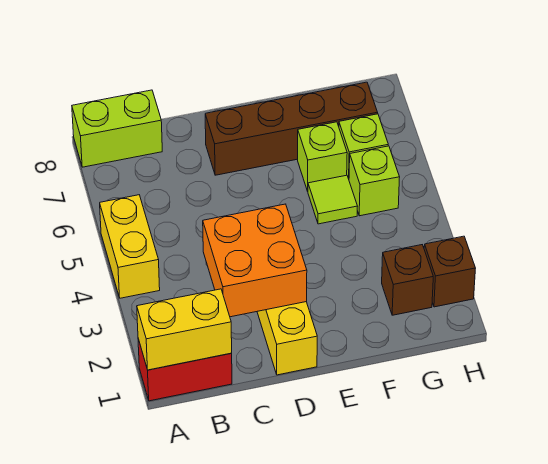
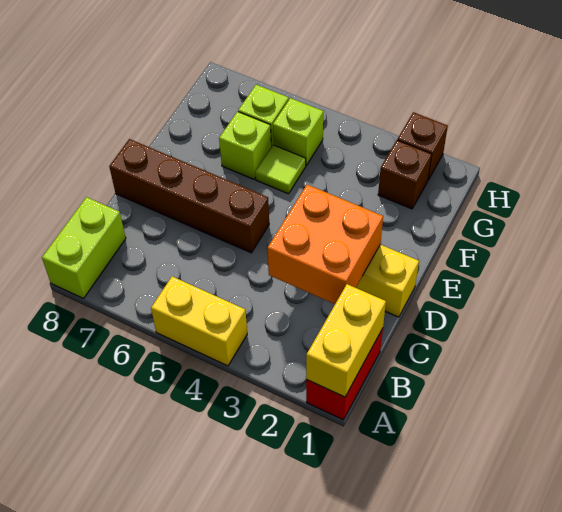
brown 1x4 brick [205,82,378,175] -> brown 1x4 brick turned to [109,139,269,253]

